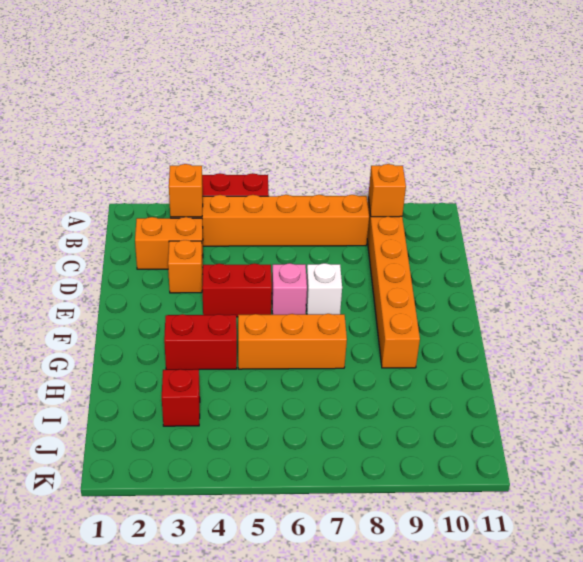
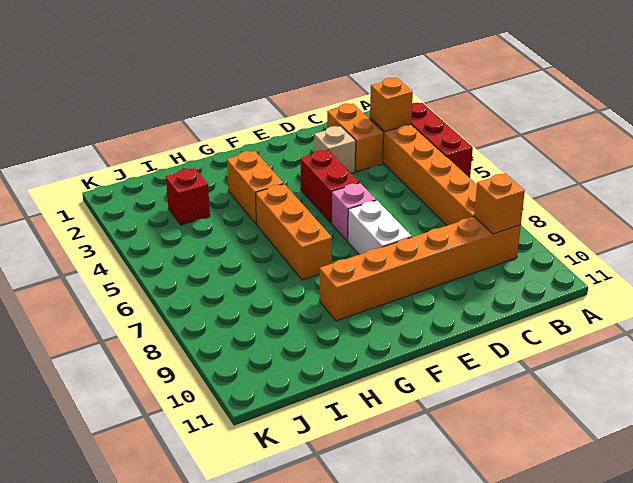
orange 1x1 brick [168,240,203,293] -> tan 1x1 brick [314,126,356,173]
white 1x1 brick [306,263,342,314] -> white 1x2 brick [348,200,412,255]
red 1x2 brick [164,314,237,370] -> orange 1x2 brick [227,151,284,224]

